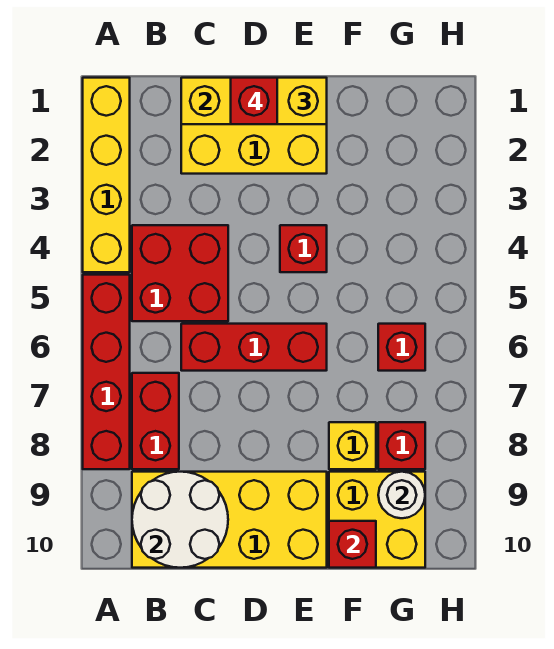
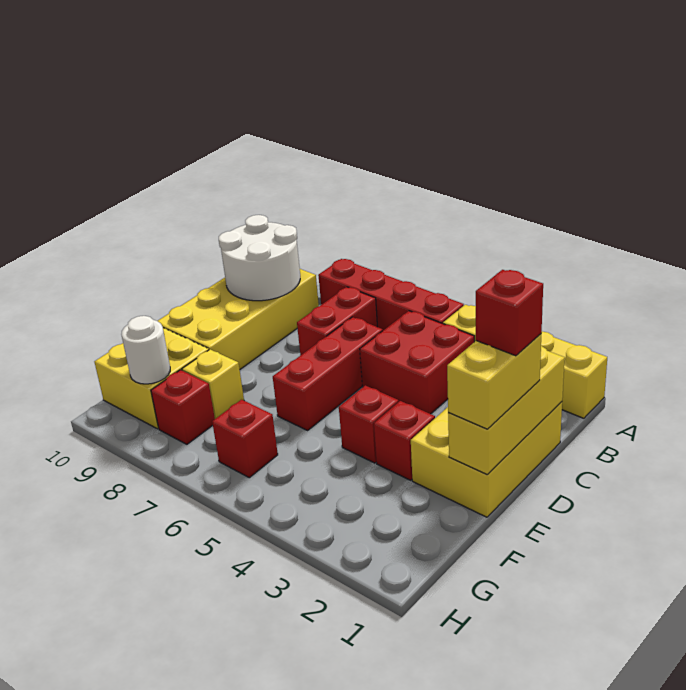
red 1x2 brick [132,373,179,469] -> red 1x2 brick turned to [297,287,377,355]
red 1x1 brick [329,521,376,568] -> red 1x1 brick moved to [374,401,435,480]

